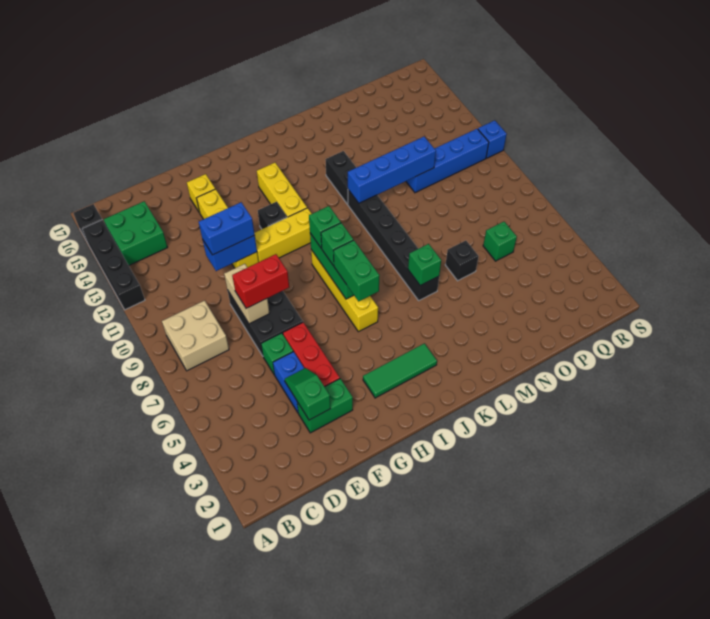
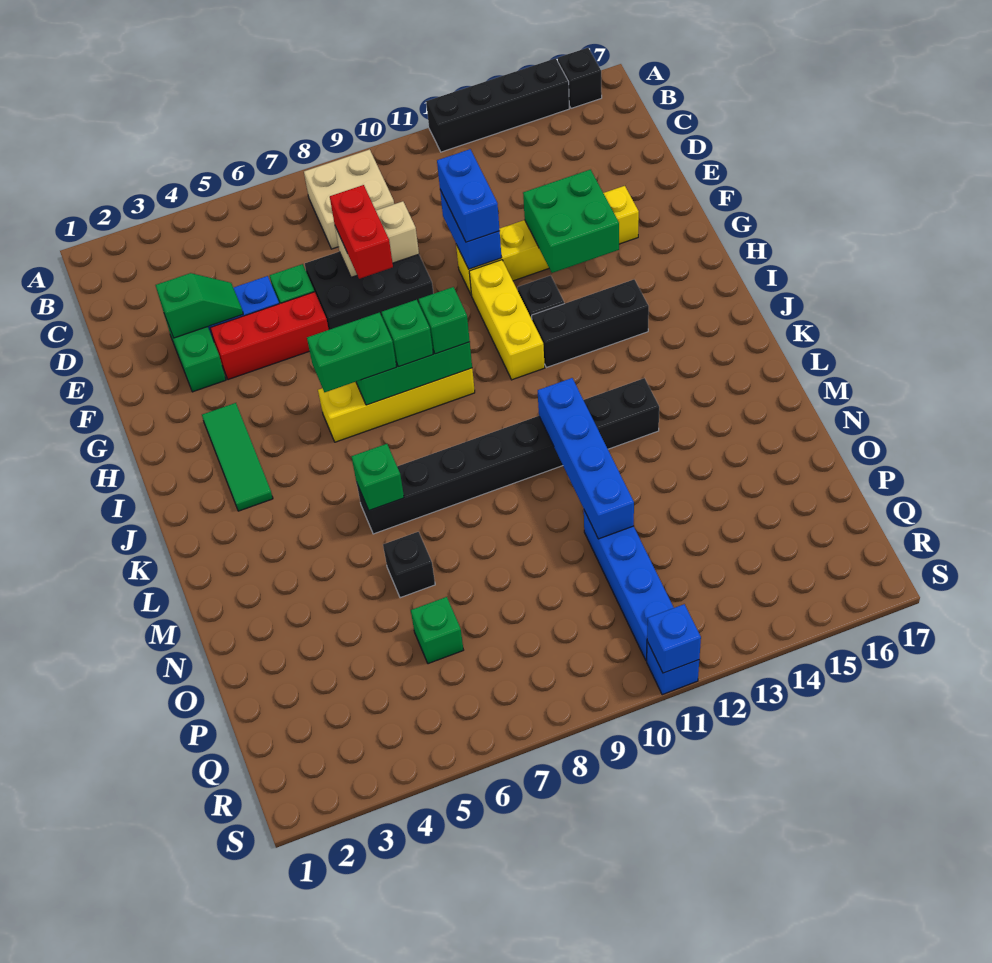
green 2x2 brick [104,201,168,265] -> green 2x2 brick moved to [523,170,619,273]
yellow 1x3 brick [257,163,307,217] -> black 1x3 brick [532,279,649,368]
none -> blue 1x1 brick [647,604,701,673]

